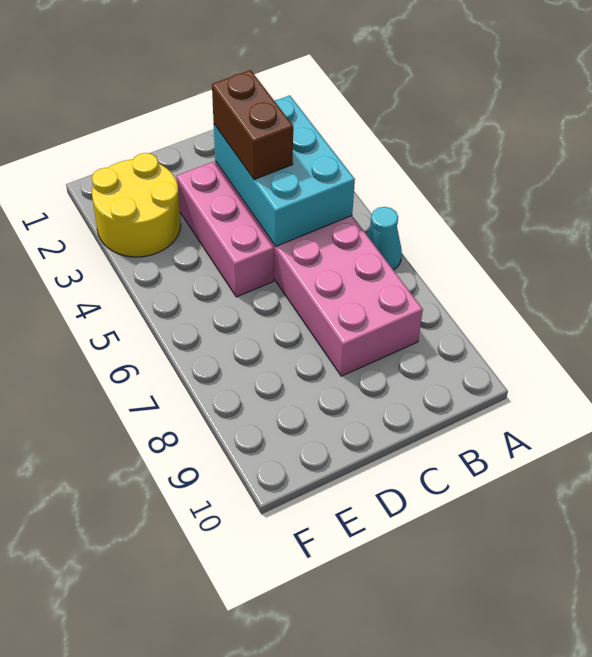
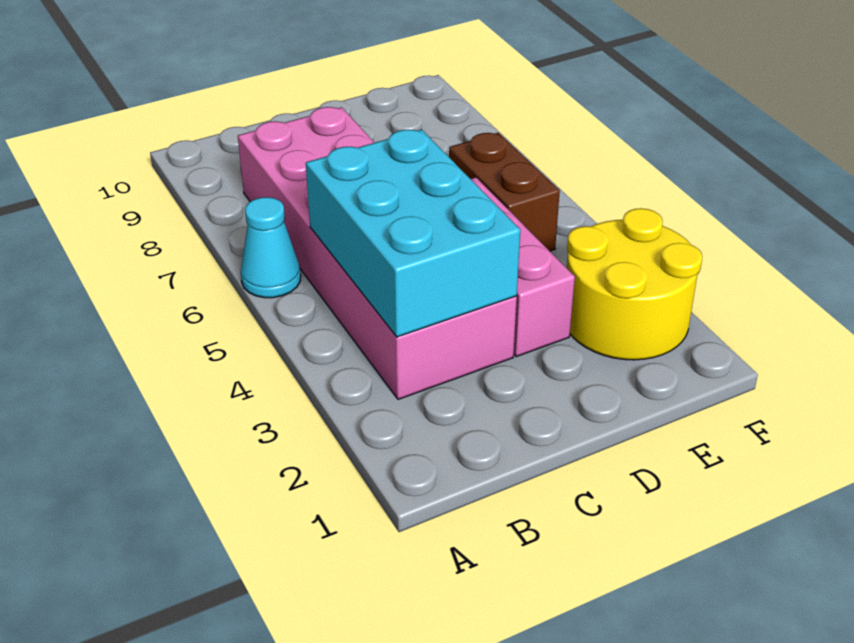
brown 1x2 brick [212,70,293,180] -> brown 1x2 brick moved to [449,133,560,251]

